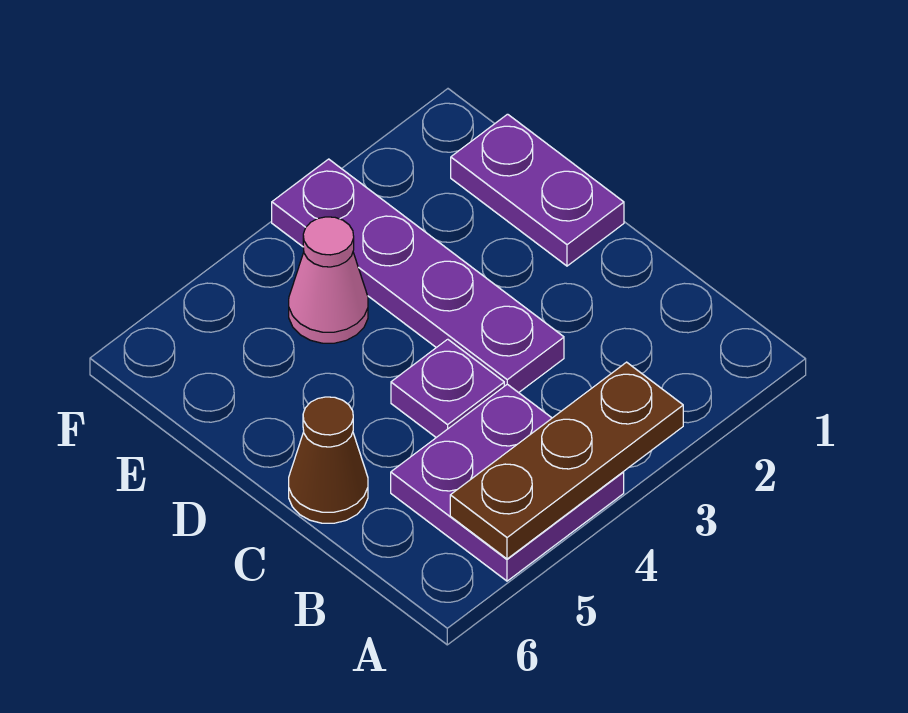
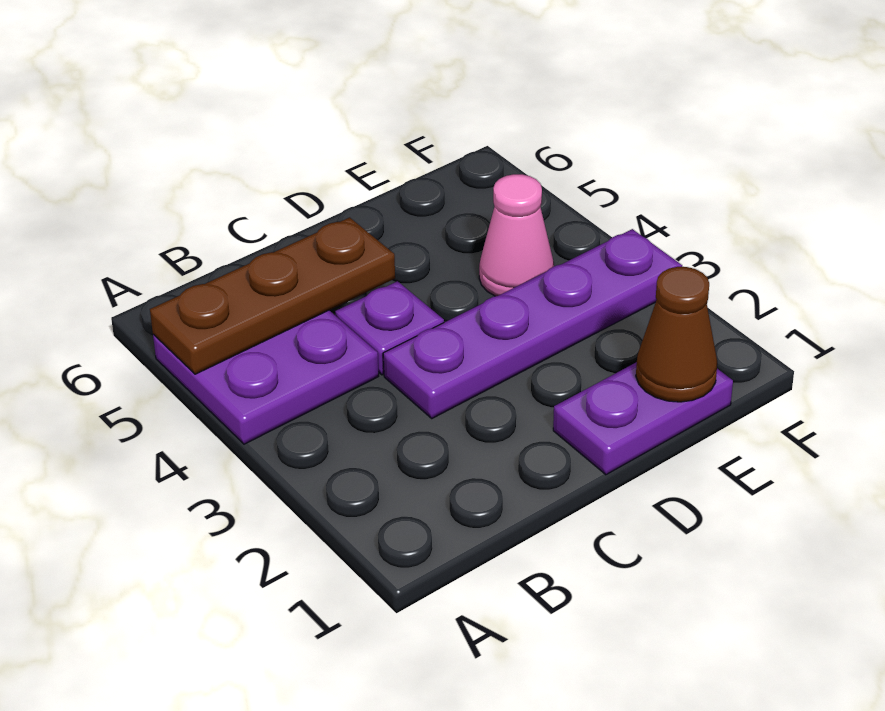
brown 1x3 plate [450,362,683,559] -> brown 1x3 plate turned to [150,217,395,374]
brown 1x1 cone [289,397,368,523] -> brown 1x1 cone moved to [636,267,717,402]

